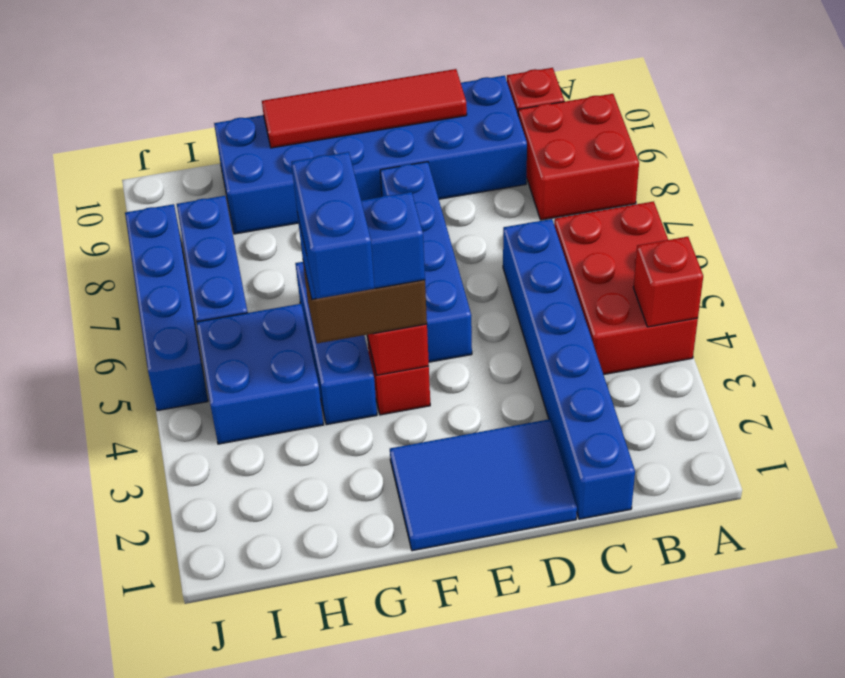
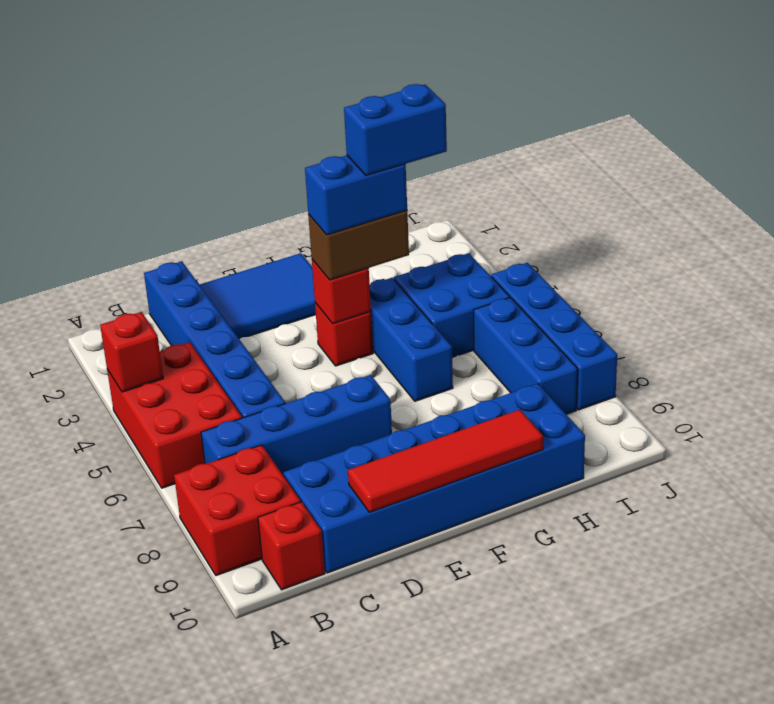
blue 1x4 brick [380,162,472,362] -> blue 1x4 brick turned to [201,375,392,476]
blue 1x2 brick [291,152,375,299] -> blue 1x2 brick turned to [344,84,447,175]

